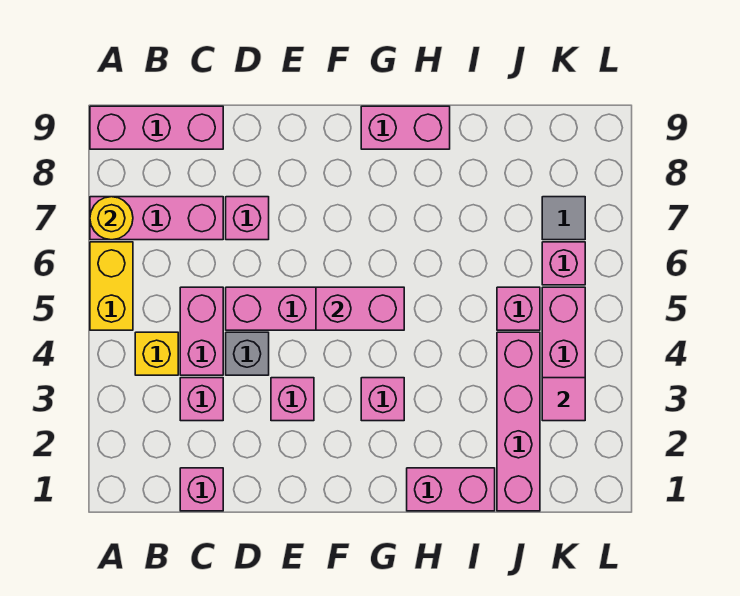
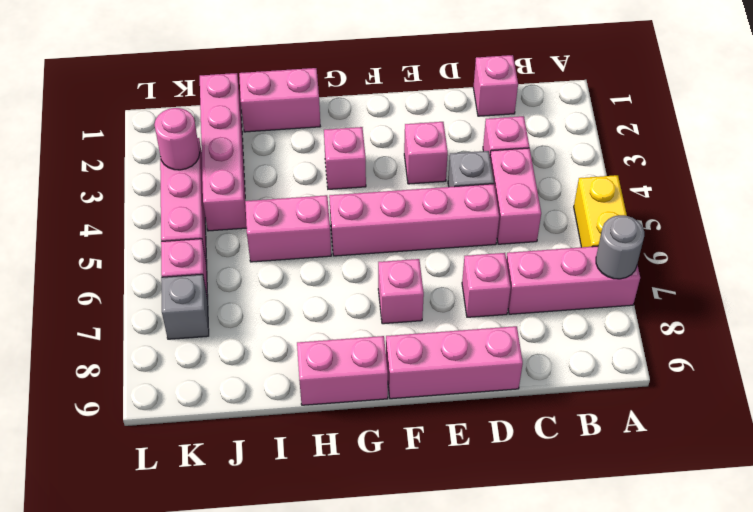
yellow 1x1 round brick [90,197,133,240] -> grey 1x1 round brick [596,215,644,279]
pink 1x3 brick [90,106,223,149] -> pink 1x3 brick moved to [386,326,523,399]
yellow 1x1 brick [135,332,178,375] -> none
pink 1x2 brick [316,287,404,330] -> pink 1x2 brick moved to [245,195,331,262]
pink 1x1 brick [497,287,540,330] -> pink 1x1 brick moved to [378,259,424,324]
pink 1x1 tile [542,378,585,421] -> pink 1x1 round brick [154,108,200,170]
grey 1x1 tile [542,197,585,240] -> grey 1x1 brick [161,274,209,339]

